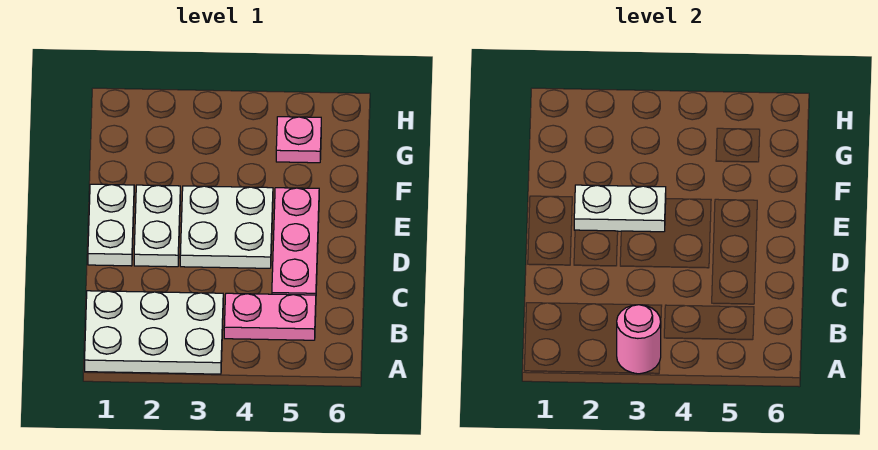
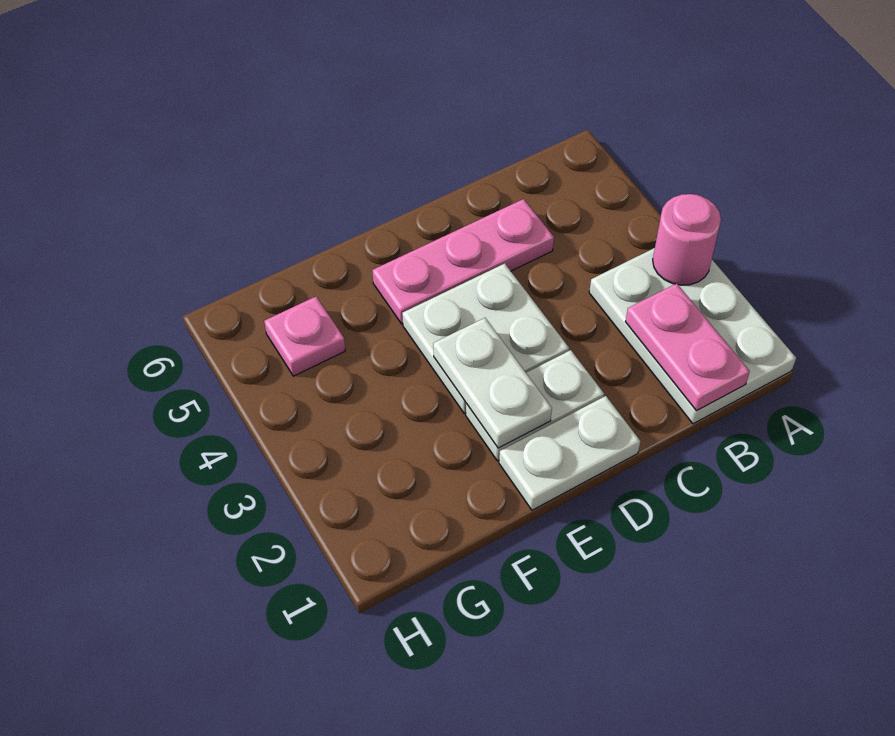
pink 1x2 plate [224,293,316,340] -> pink 1x2 plate moved to [626,284,750,411]

